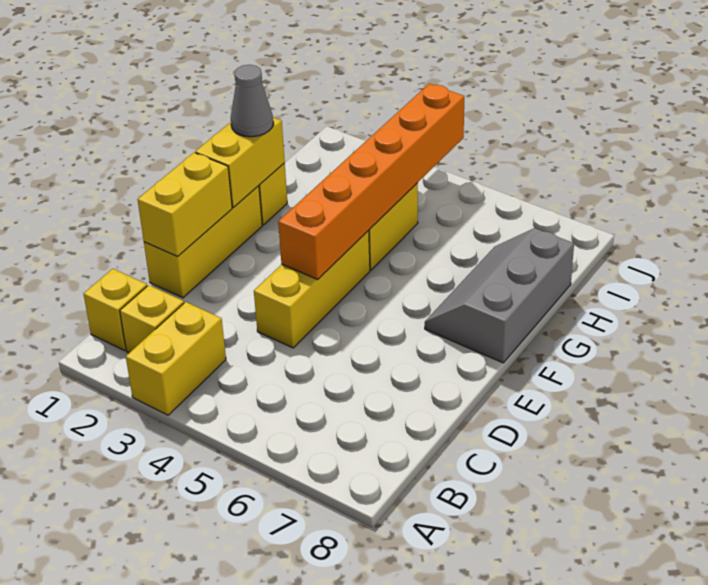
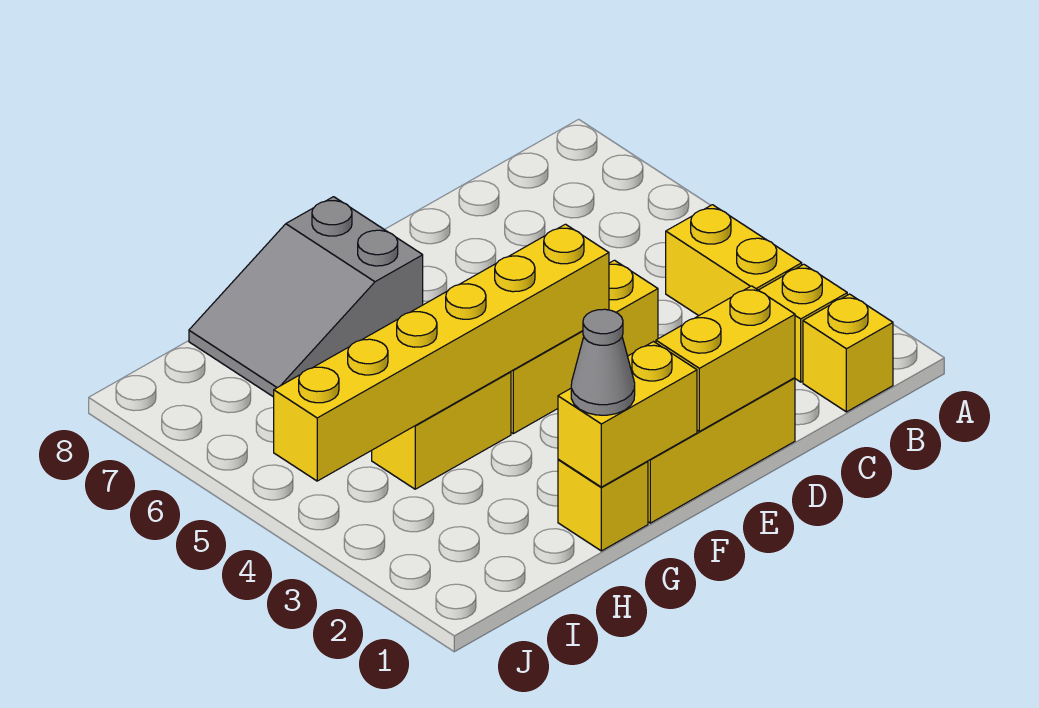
yellow 1x2 brick [126,302,226,415] -> yellow 1x2 brick turned to [666,205,802,316]
orange 1x6 brick [278,84,464,279] -> yellow 1x6 brick [274,224,609,481]
grey 2x3 slope [425,228,574,363] -> grey 2x3 slope turned to [189,197,423,397]

